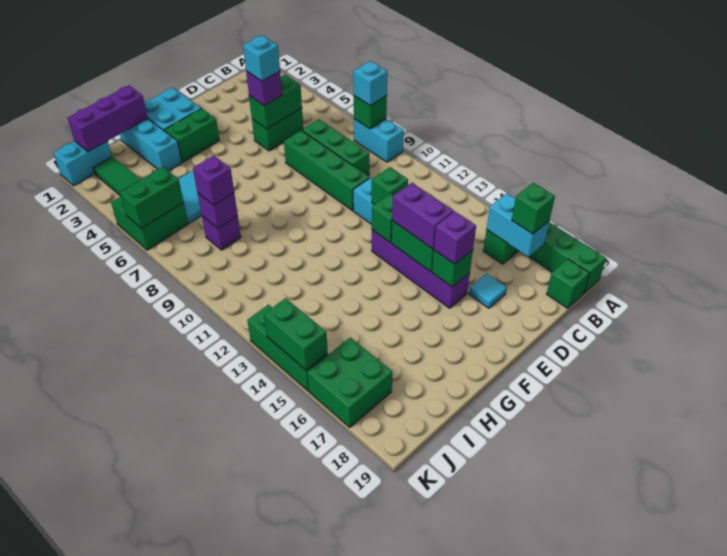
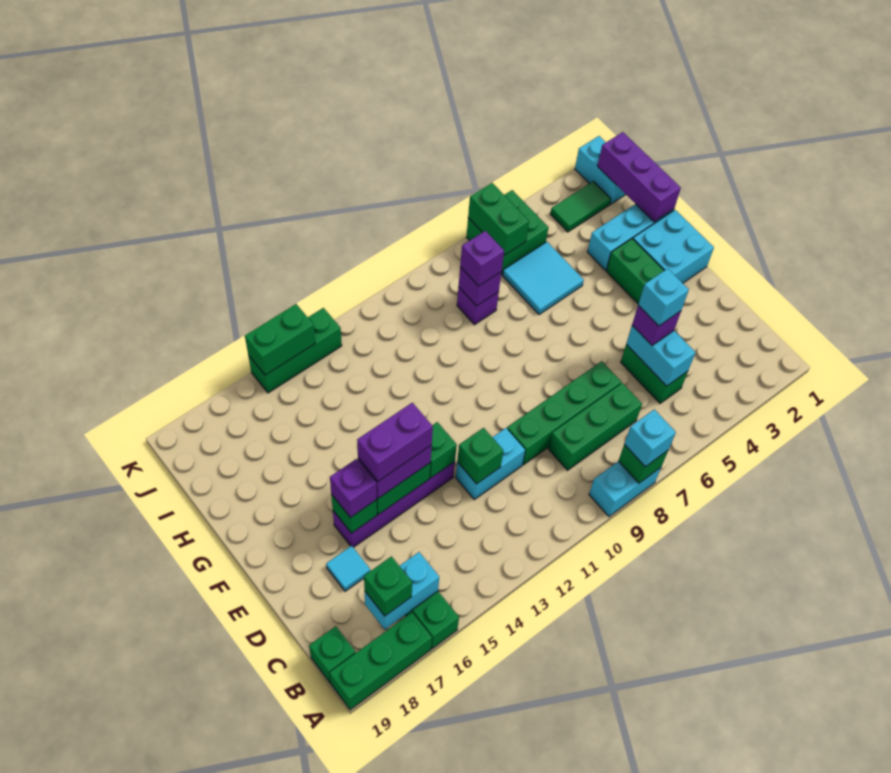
green 1x2 brick [249,75,302,129] -> cyan 1x2 brick [626,326,696,386]
none -> purple 1x2 brick [357,403,433,481]
green 2x2 brick [307,338,392,427] -> none

